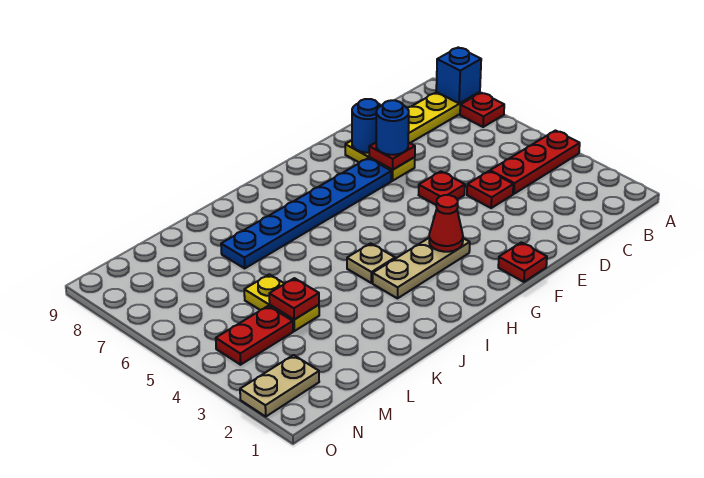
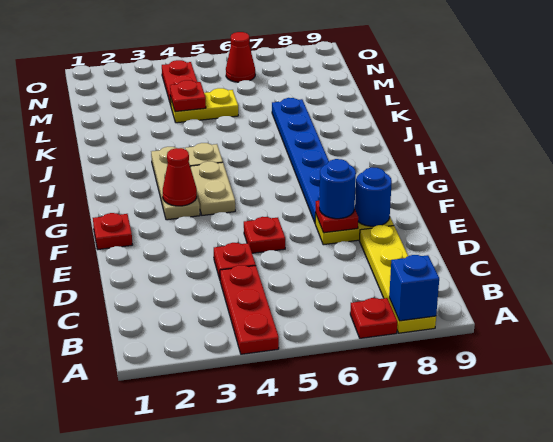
tan 1x2 plate [240,355,319,416] -> tan 1x2 plate moved to [190,161,235,215]
none -> red 1x1 cone [226,32,255,82]

